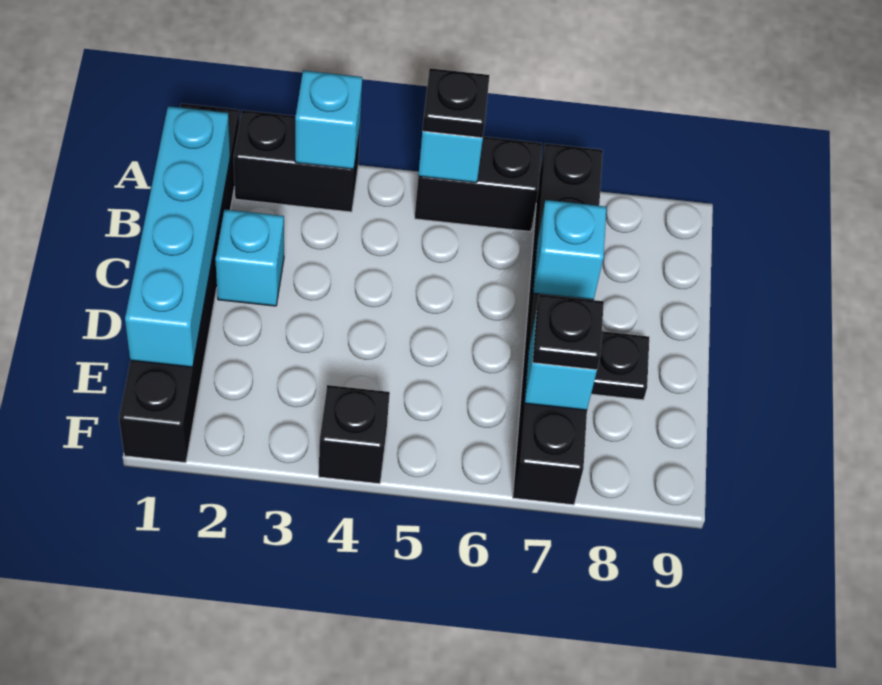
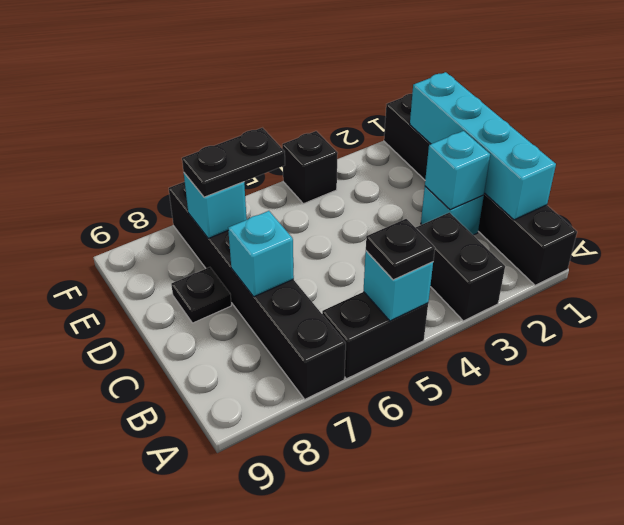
black 1x2 brick [234,110,360,212] -> black 1x2 brick turned to [415,212,505,321]
cyan 1x1 brick [295,70,362,169] -> cyan 1x1 brick moved to [425,131,490,210]
black 1x1 plate [533,294,604,370] -> black 1x2 plate [182,128,285,197]

